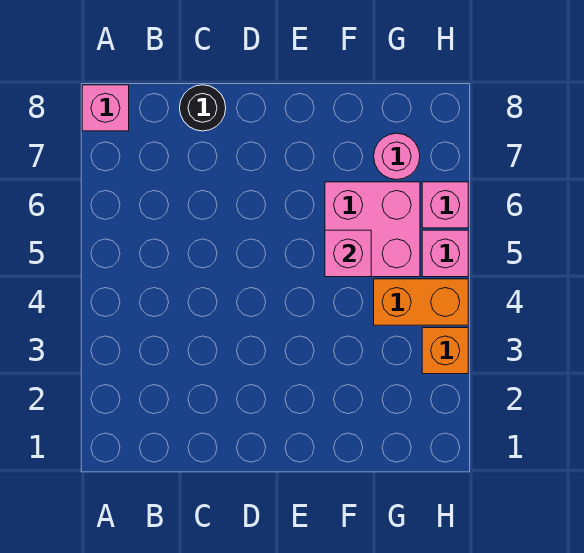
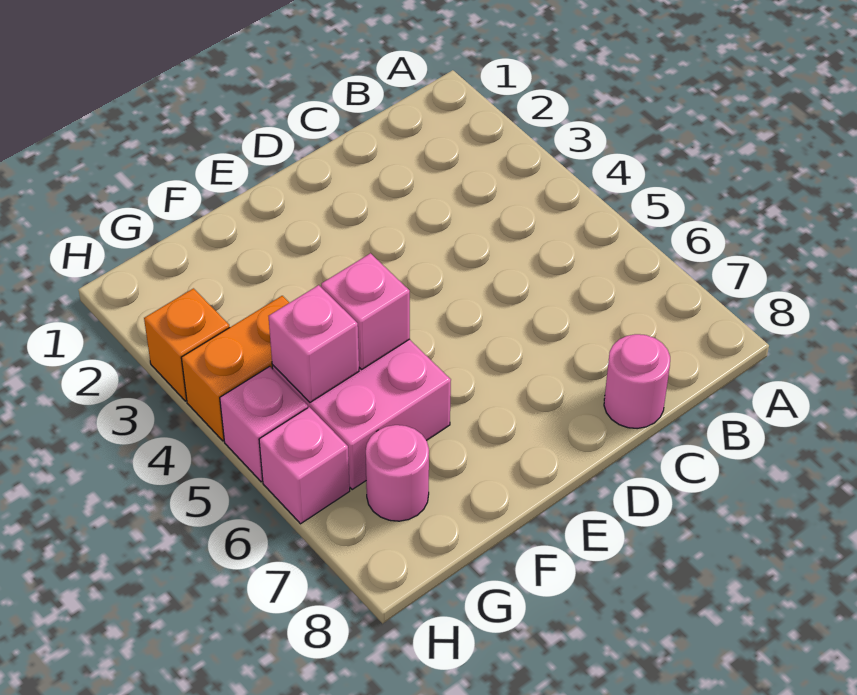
pink 1x1 brick [82,85,129,131] -> pink 1x1 brick moved to [269,285,359,402]
black 1x1 round brick [180,85,226,131] -> pink 1x1 round brick [604,334,670,429]

